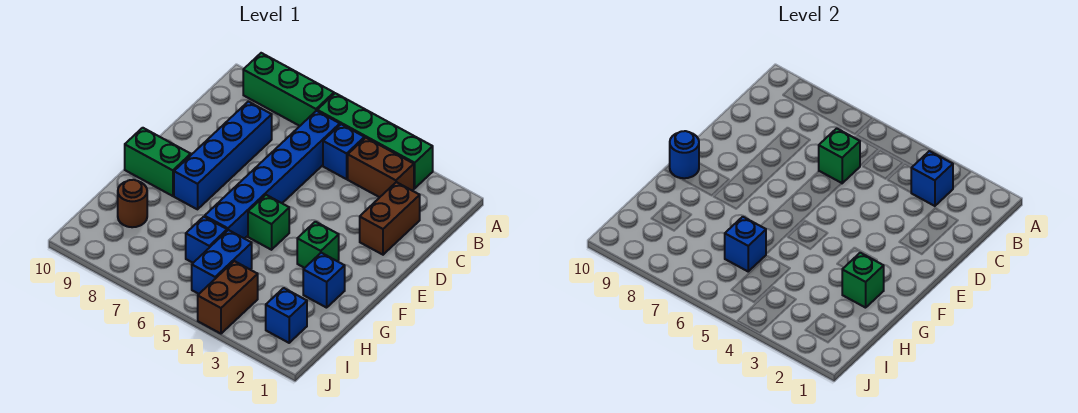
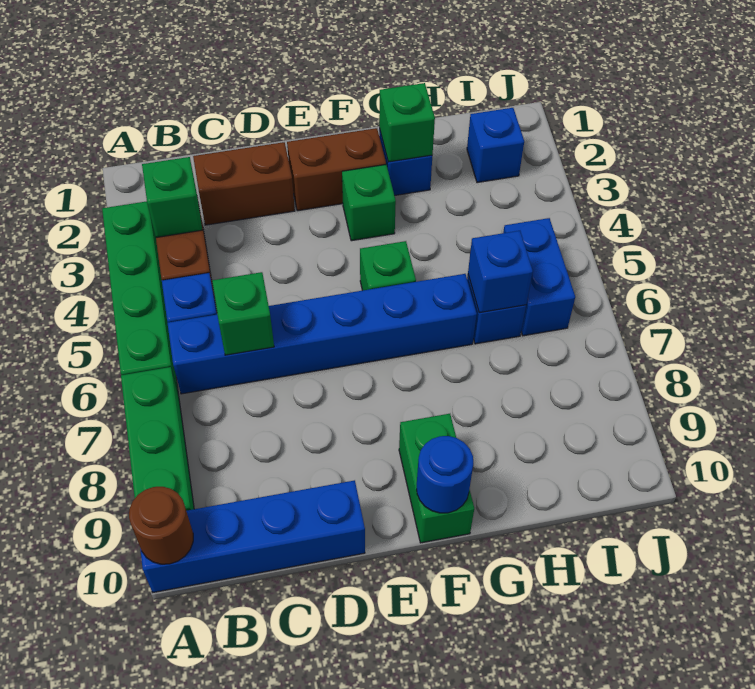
blue 1x1 brick [911,151,953,206] -> green 1x1 brick [142,157,202,237]
blue 1x4 brick [174,102,272,209] -> blue 1x4 brick moved to [140,480,365,592]
blue 1x2 brick [192,230,252,294] -> blue 1x2 brick turned to [503,218,575,336]
brown 1x1 round brick [118,180,147,227] -> brown 1x1 round brick moved to [129,487,193,564]
brown 1x2 brick [198,261,258,334] -> brown 1x2 brick moved to [287,128,386,211]

